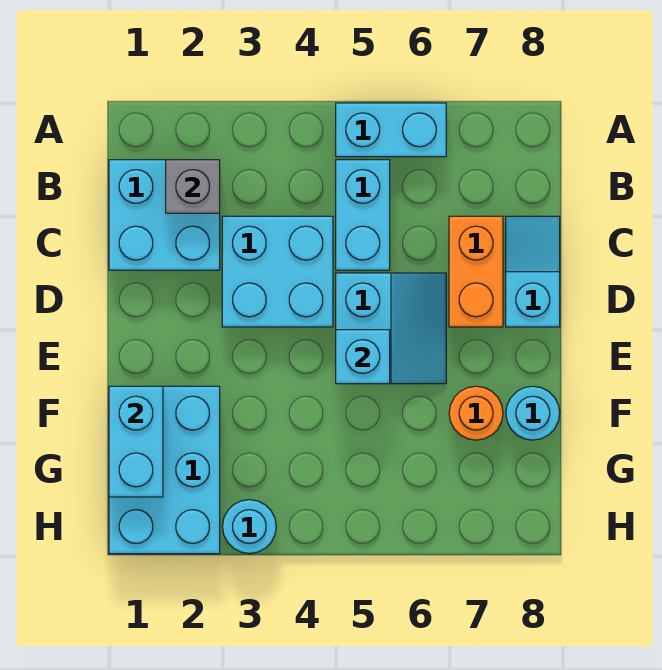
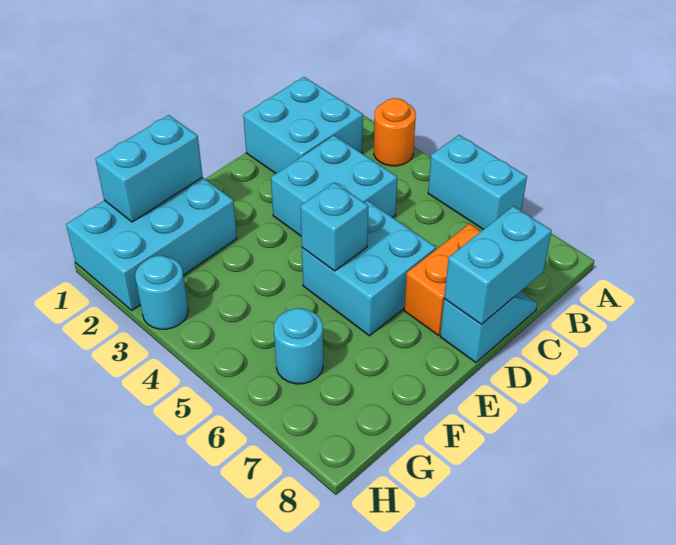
grey 1x1 brick [166,160,220,213] -> none
cyan 1x2 brick [336,160,390,270] -> cyan 1x2 brick moved to [444,206,552,324]
cyan 2x2 slope [336,273,446,384] -> cyan 2x2 brick [302,201,436,336]
orange 1x1 round brick [449,386,503,440] -> orange 1x1 round brick moved to [374,98,416,166]
cyan 1x1 round brick [506,386,560,440] -> cyan 1x1 round brick moved to [274,308,323,384]

